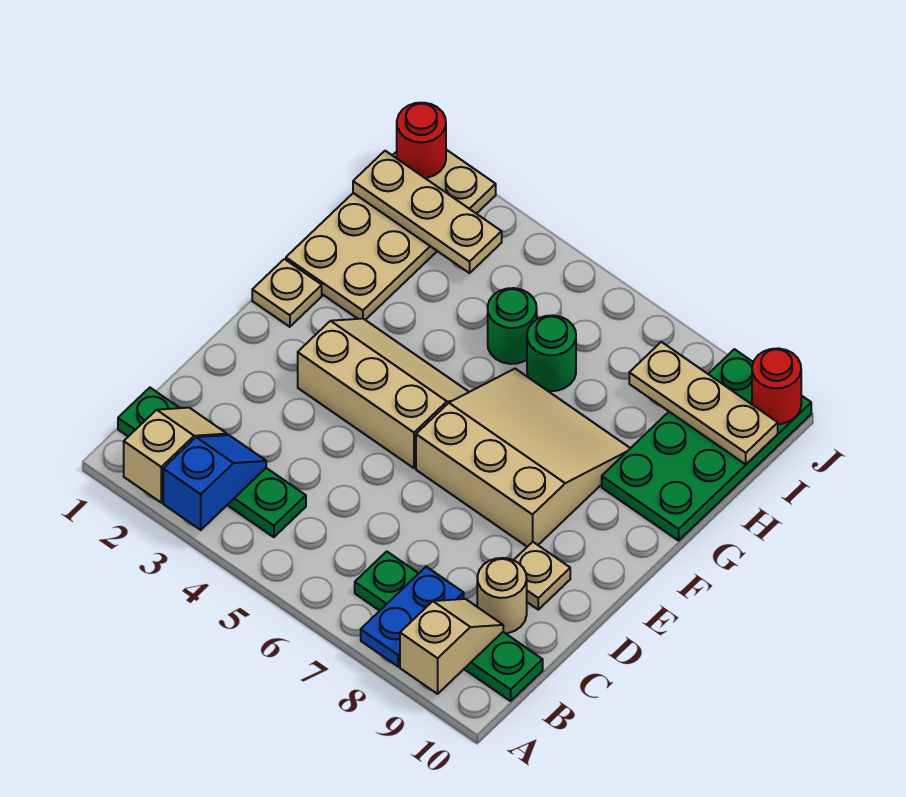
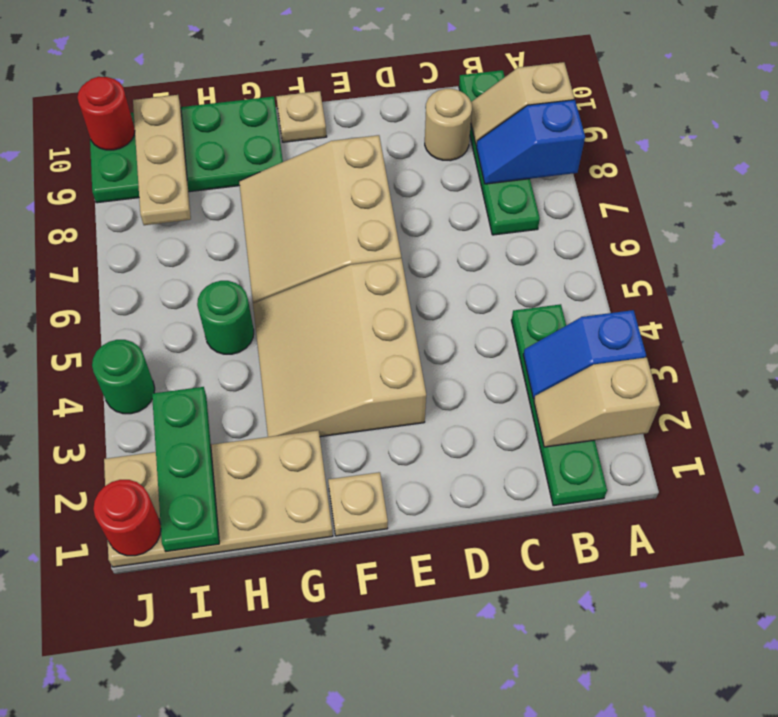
blue 1x2 plate [361,567,464,667] -> blue 1x2 slope [476,100,585,184]
tan 1x1 plate [514,542,570,610] -> tan 1x1 plate moved to [276,91,327,142]
tan 2x3 slope [298,319,469,468] -> tan 3x3 slope [253,258,426,437]
green 1x1 round brick [527,315,576,391] -> green 1x1 round brick moved to [92,340,155,414]
tan 1x3 plate [353,151,502,273] -> green 1x3 plate [152,387,219,552]

